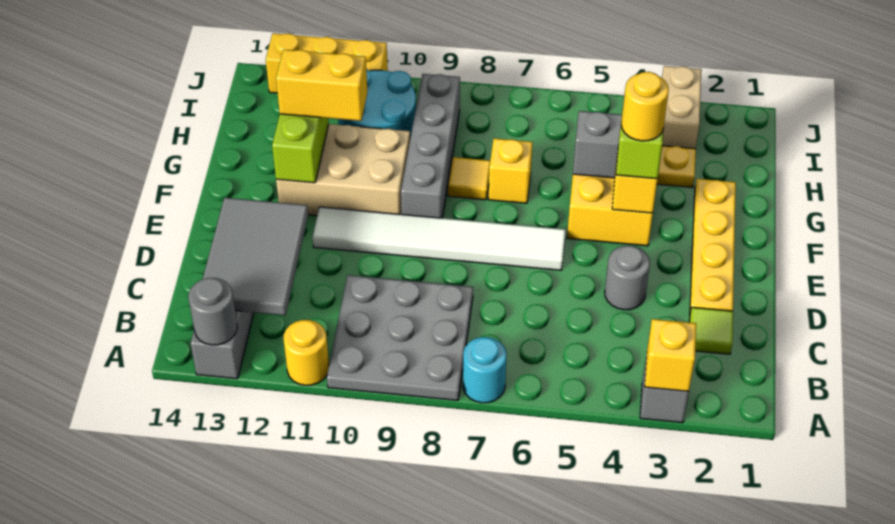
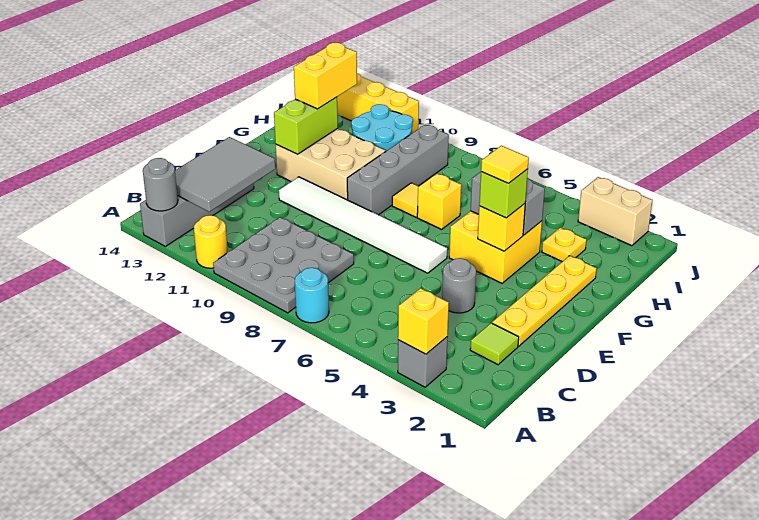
yellow 1x1 round brick [621,72,669,141] -> yellow 1x1 tile [481,146,529,183]
yellow 1x2 brick [276,50,367,121] -> yellow 1x2 brick turned to [294,43,357,109]
tan 1x2 brick [662,66,702,149] -> tan 1x2 brick turned to [578,177,652,246]

